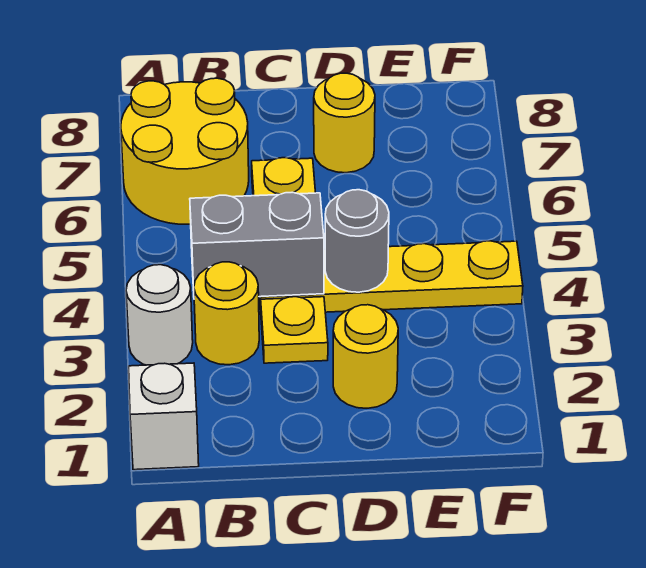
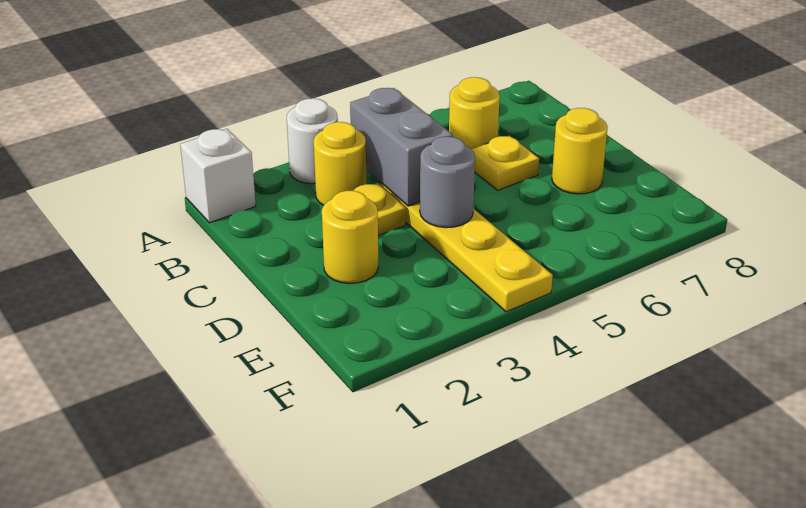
yellow 2x2 round brick [121,78,249,224] -> yellow 1x1 round brick [449,77,500,149]

